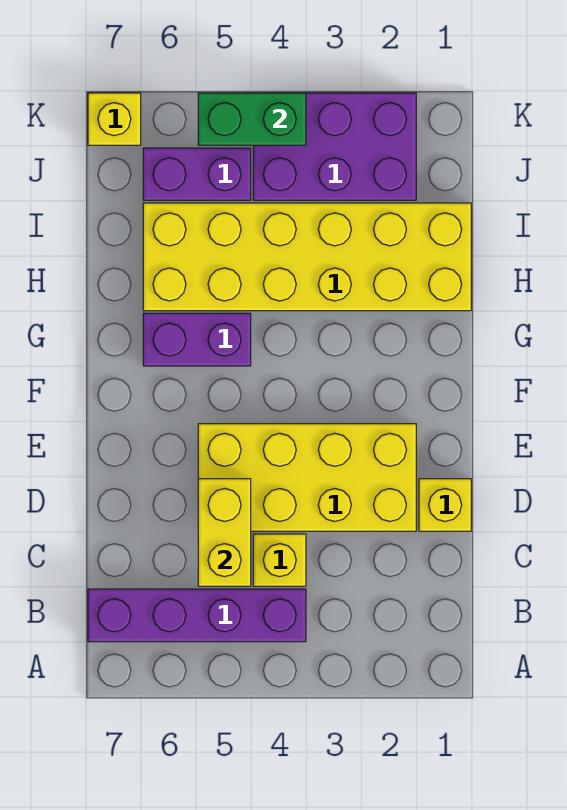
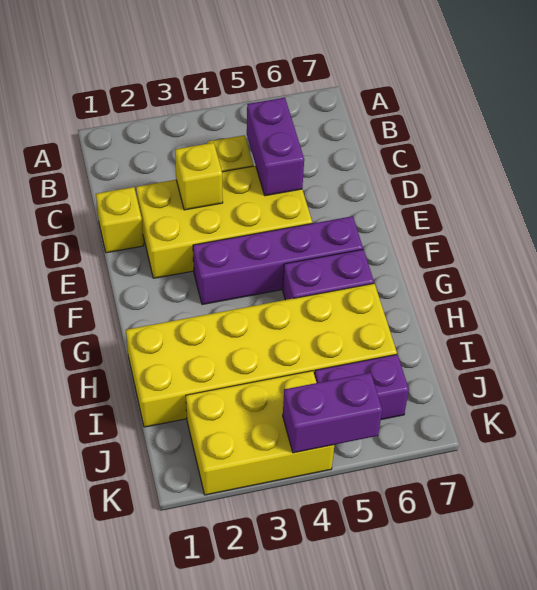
purple 1x4 brick [88,589,306,642] -> purple 1x4 brick moved to [193,216,363,305]
yellow 1x2 brick [198,479,251,586] -> purple 1x2 brick [247,98,304,196]
purple 2x3 brick [253,93,416,200] -> yellow 2x3 brick [186,371,334,495]
green 1x2 brick [198,93,306,145] -> purple 1x2 brick [283,373,382,453]
yellow 1x1 brick [88,93,141,145] -> yellow 1x1 brick moved to [175,143,223,210]

